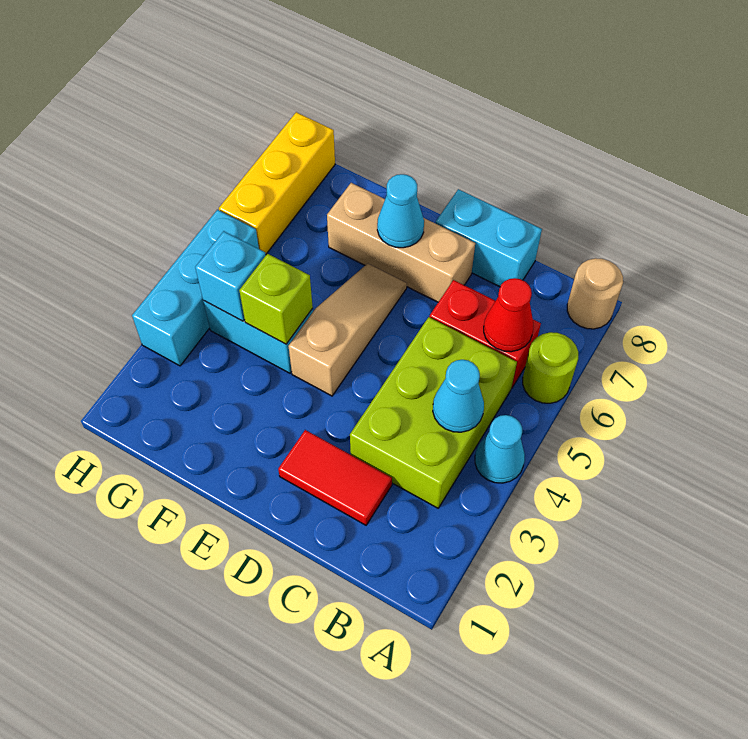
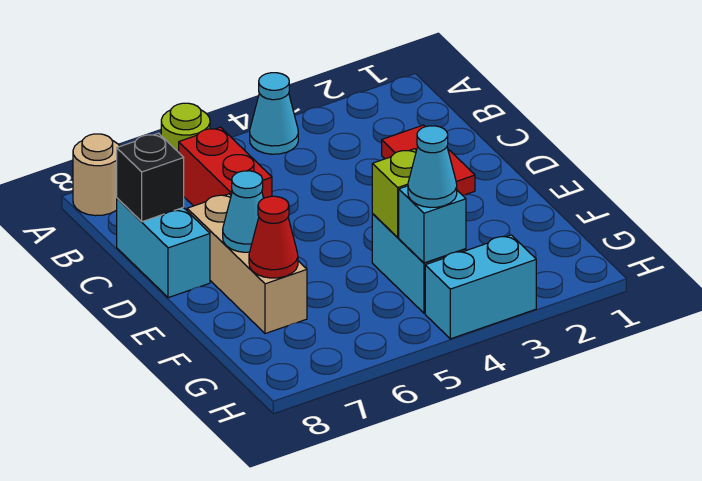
lime 2x3 brick [350,317,517,508] -> none
cyan 1x1 cone [433,360,484,432] -> cyan 1x1 cone moved to [408,126,457,208]
red 1x1 cone [484,278,533,352] -> red 1x1 cone moved to [249,196,298,278]
none -> black 1x1 brick [117,133,184,222]
tan 1x3 slope [289,264,407,396] -> none
cyan 1x3 brick [132,210,259,366] -> cyan 1x2 brick [425,235,536,339]
yellow 1x3 brick [219,112,335,254] -> none

